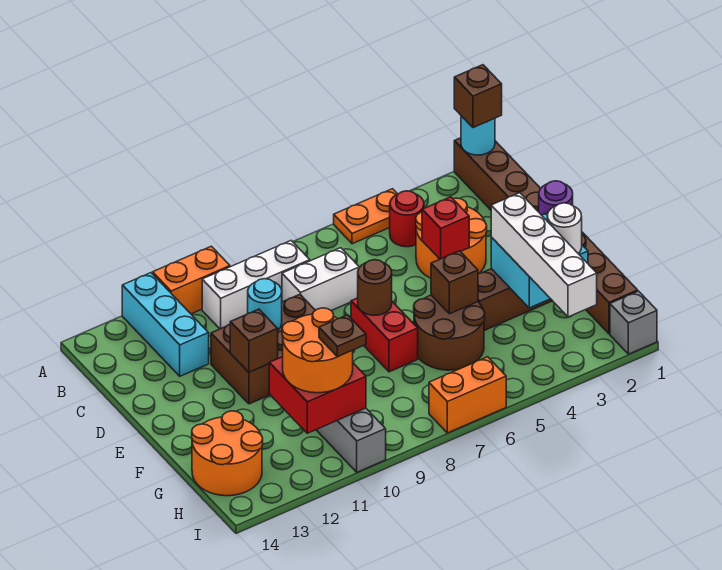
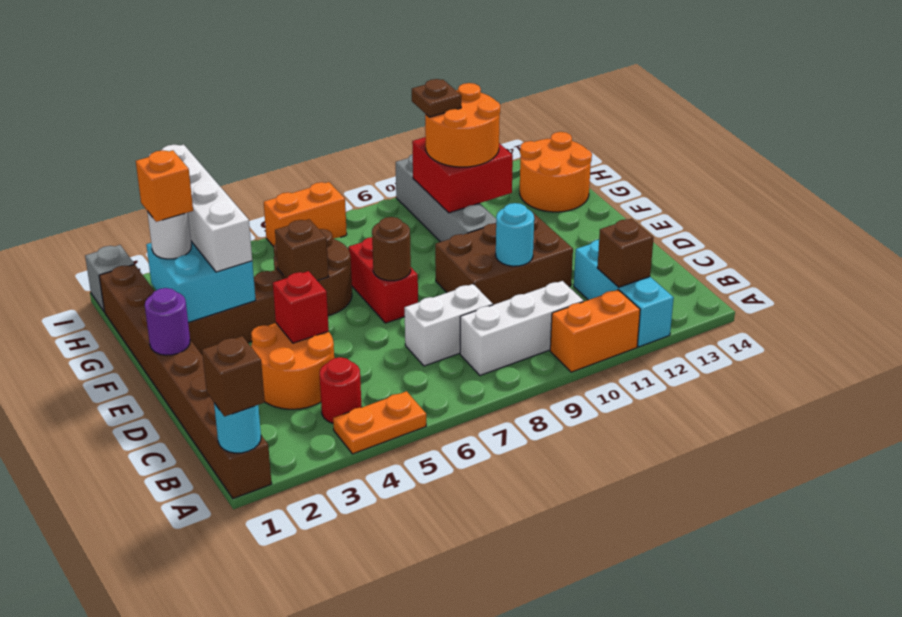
brown 1x1 brick [230,309,278,372] -> brown 1x1 brick moved to [597,219,654,287]
none -> orange 1x1 brick [136,150,193,222]

